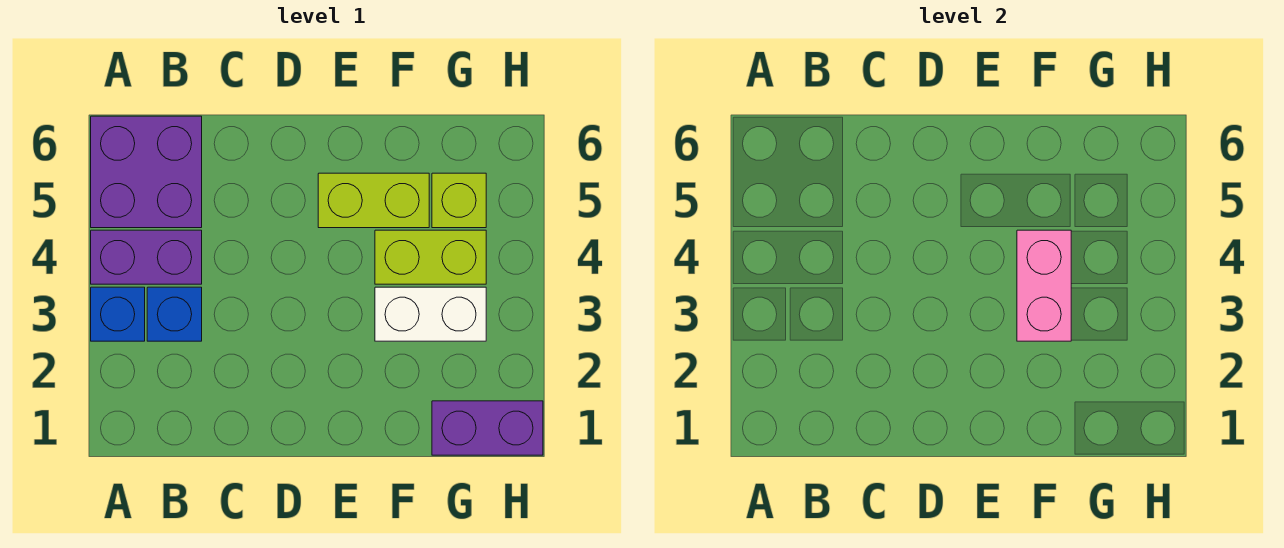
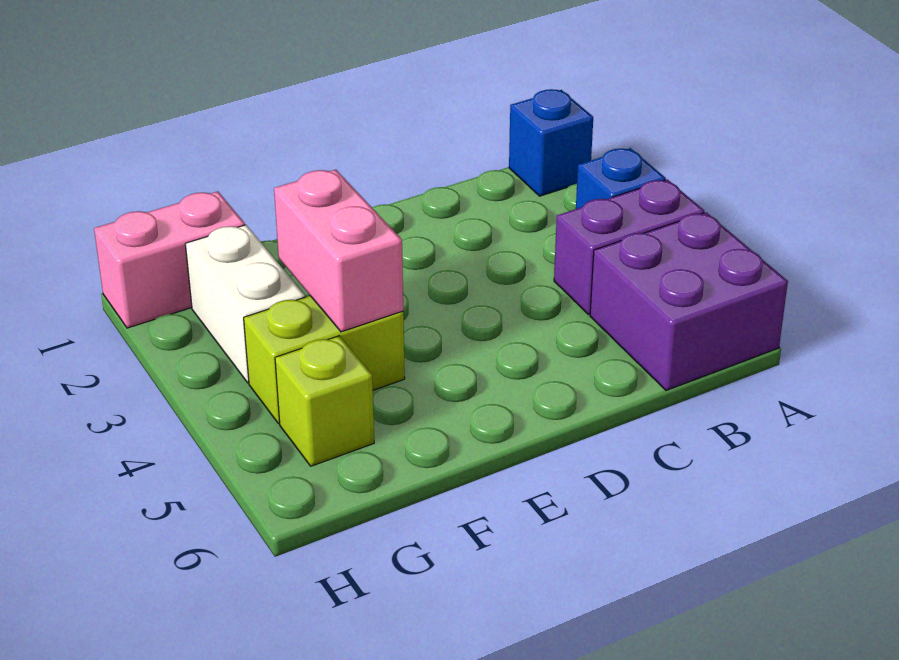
blue 1x1 brick [147,287,202,341] -> blue 1x1 brick moved to [509,89,593,196]
lime 1x2 brick [318,173,429,228] -> none
white 1x2 brick [375,287,486,341] -> white 1x2 brick turned to [185,225,305,383]
purple 1x2 brick [432,401,543,455] -> pink 1x2 brick [94,191,245,328]

